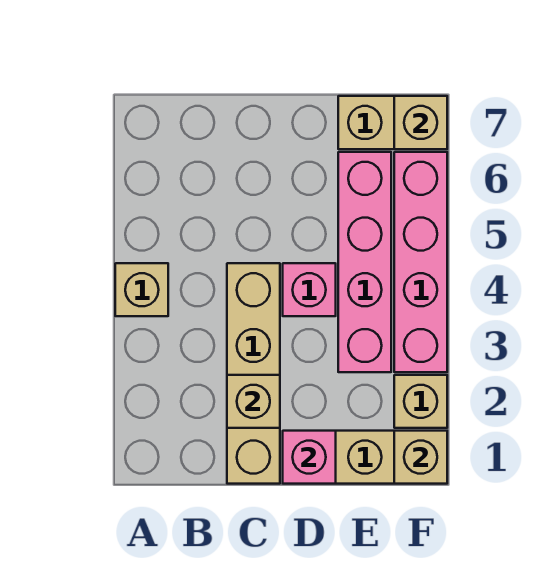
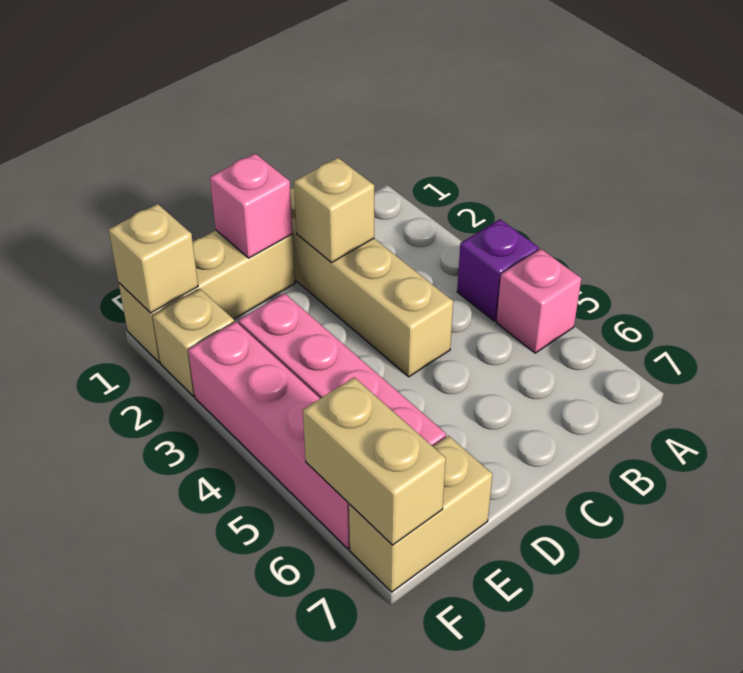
tan 1x1 brick [115,263,168,316] -> purple 1x1 brick [457,219,539,321]
pink 1x1 brick [283,263,336,316] -> pink 1x1 brick moved to [496,249,581,353]
tan 1x1 brick [394,96,447,149] -> tan 1x2 brick [303,377,446,545]

